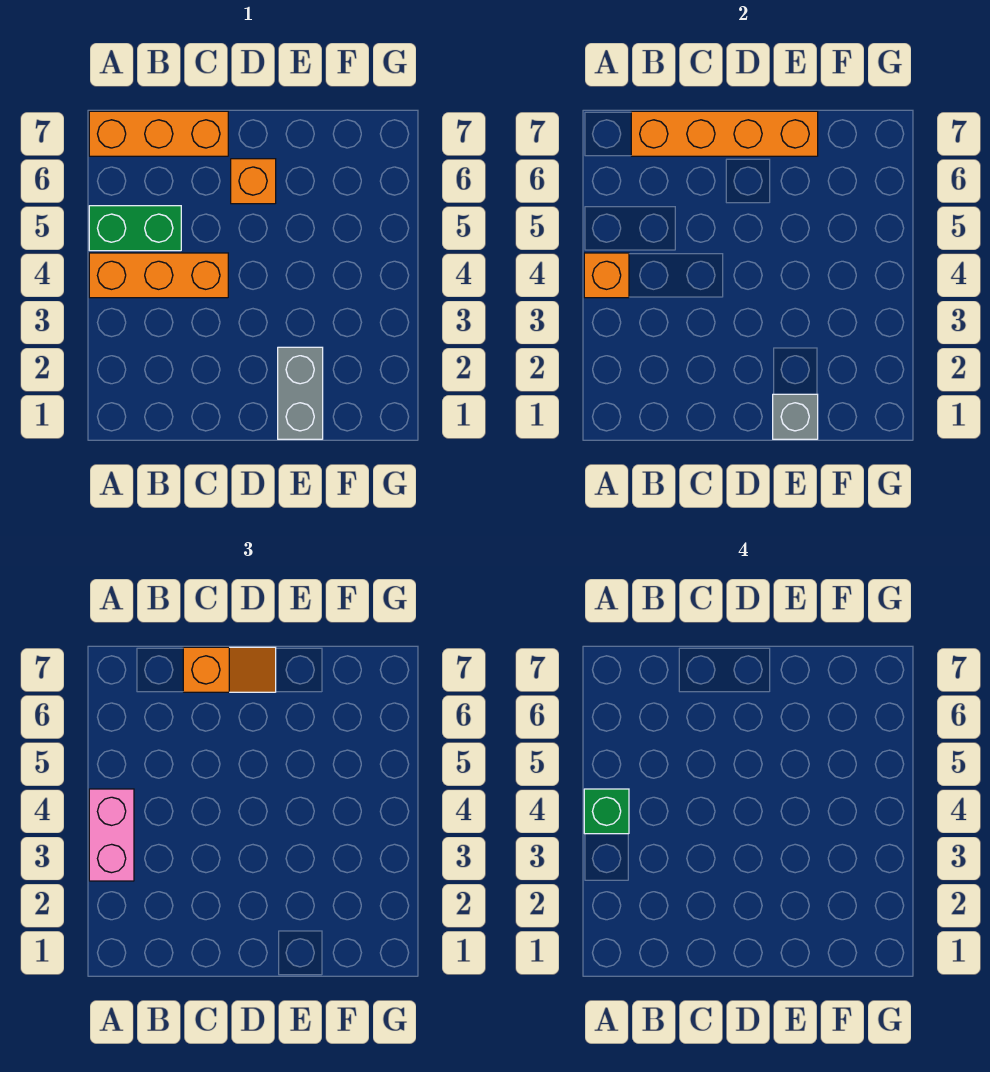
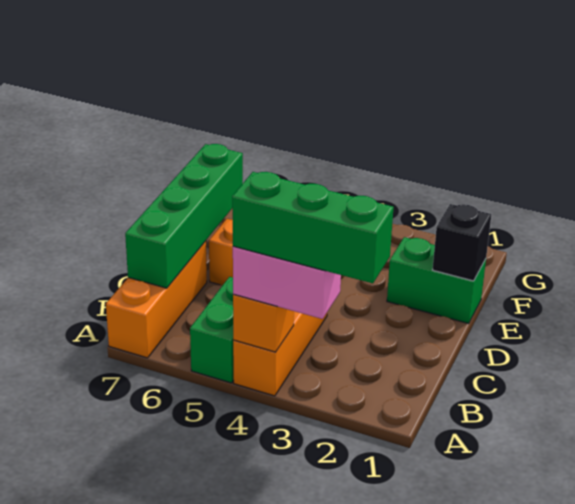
green 1x1 brick [584,789,629,834] -> green 1x3 brick [232,172,394,283]
orange 1x4 brick [631,111,818,156] -> green 1x4 brick [125,144,243,288]
orange 1x2 slope [183,647,276,692] -> none
grey 1x2 brick [278,347,323,439] -> green 1x2 brick [387,237,486,323]
grey 1x1 brick [773,394,818,439] -> black 1x1 brick [433,204,491,281]

